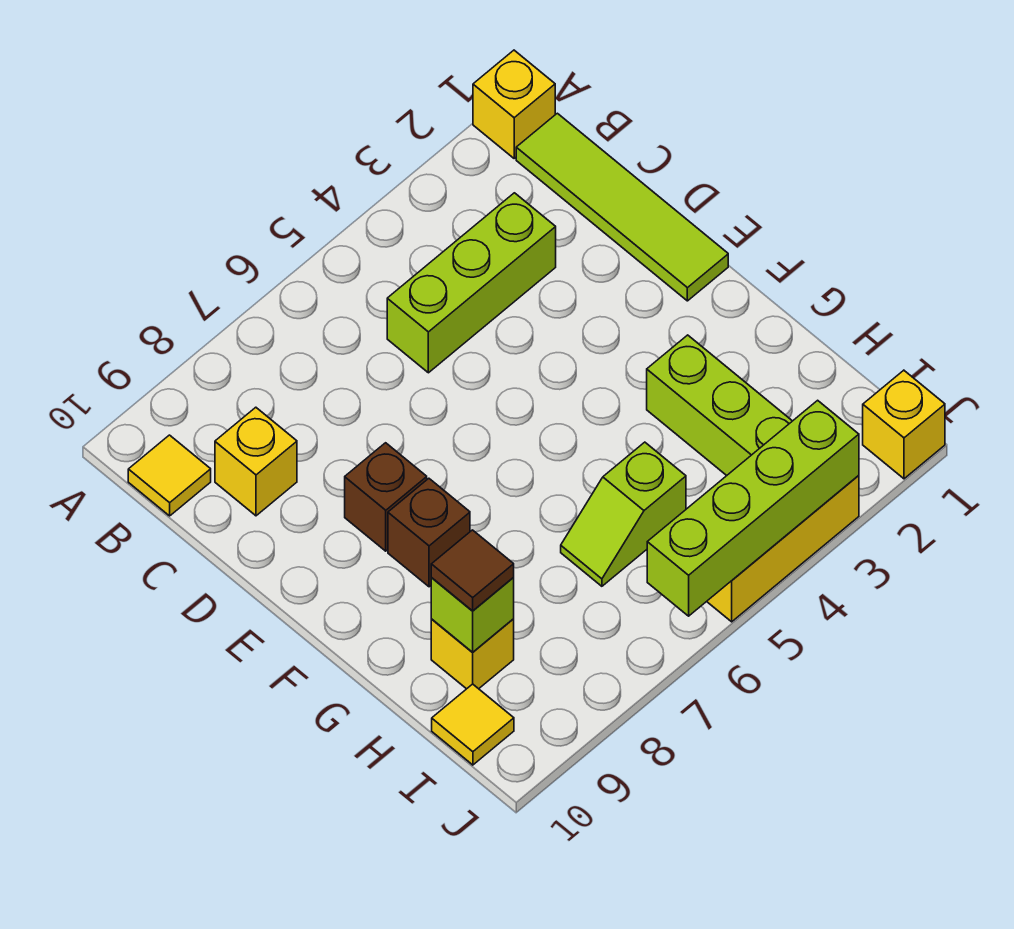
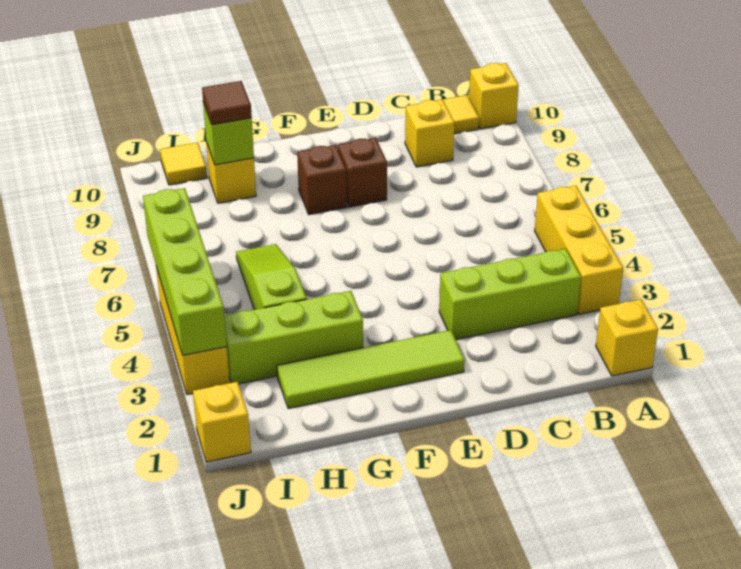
none -> yellow 1x3 brick [535,186,623,314]
none -> yellow 1x1 brick [469,63,519,129]
lime 1x4 tile [516,113,728,301] -> lime 1x4 tile moved to [277,330,465,409]
lime 1x3 brick [387,193,556,373] -> lime 1x3 brick turned to [439,249,581,340]
lime 1x2 slope [561,442,686,586] -> lime 1x3 slope [236,244,307,310]

